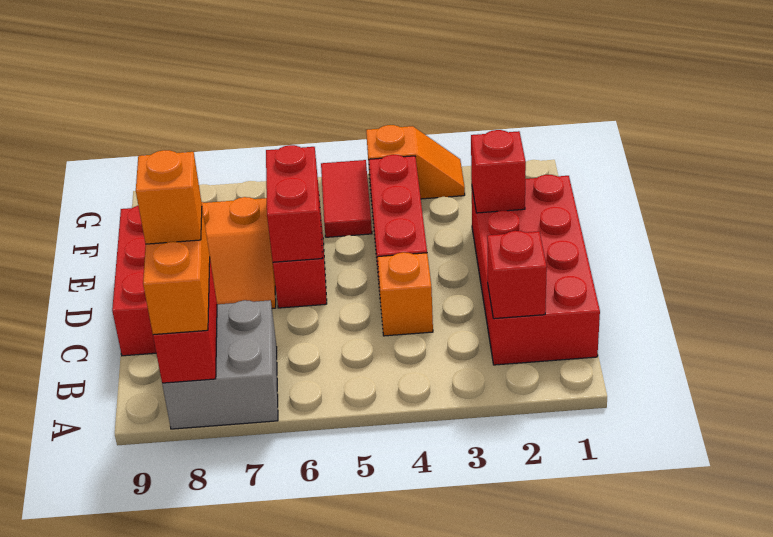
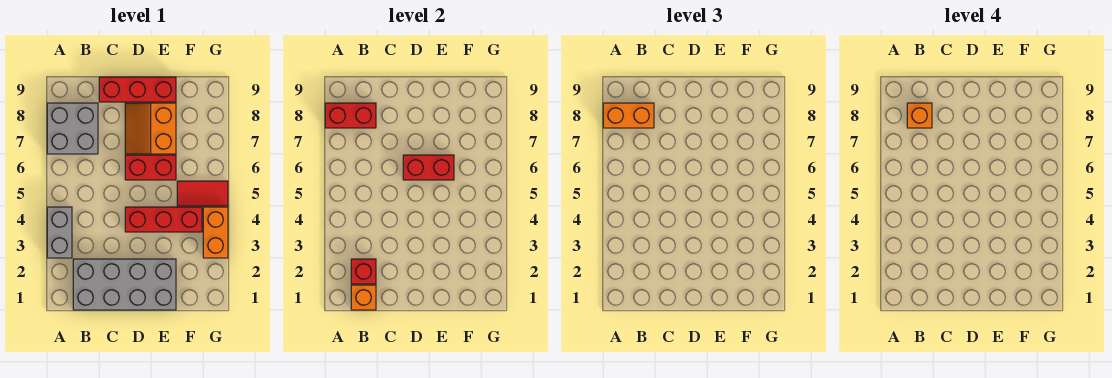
none -> grey 1x2 brick [47,207,72,258]
red 2x4 brick [472,175,600,365] -> grey 2x4 brick [73,259,176,310]
orange 1x1 brick [378,252,433,336] -> orange 1x1 brick moved to [351,285,376,310]
red 1x1 brick [471,130,526,213] -> none
orange 1x2 slope [366,125,465,199] -> orange 1x2 brick [203,207,228,258]

